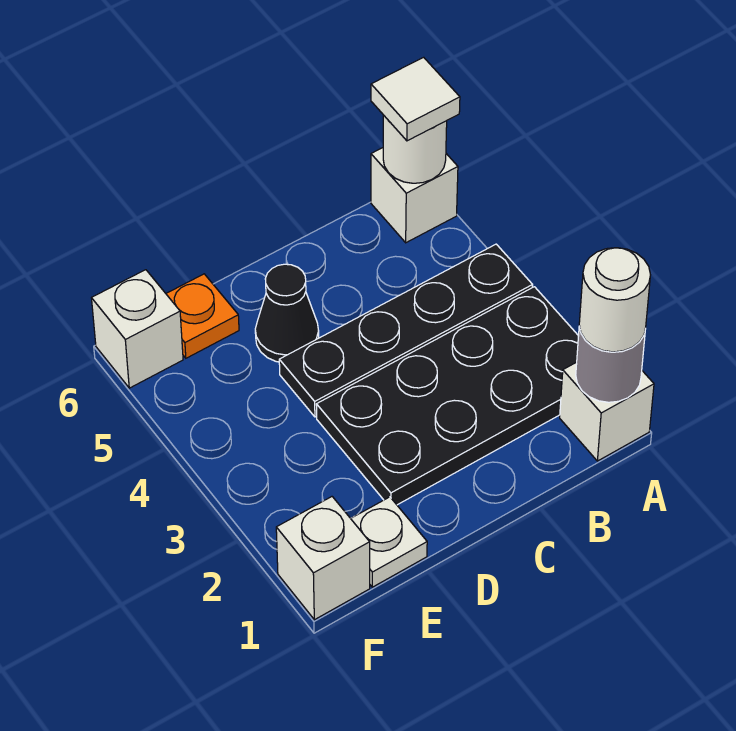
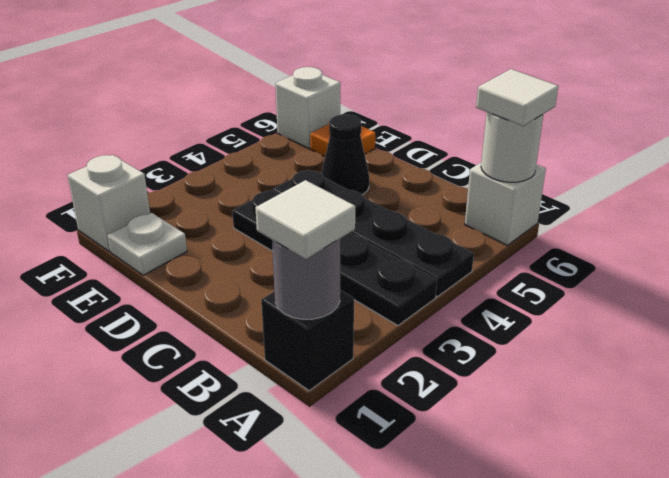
white 1x1 brick [560,362,654,461] -> black 1x1 brick [261,290,354,391]
white 1x1 round brick [579,248,650,352] -> white 1x1 tile [255,180,355,259]
black 2x4 plate [316,287,578,505] -> black 1x4 plate [232,190,437,325]

